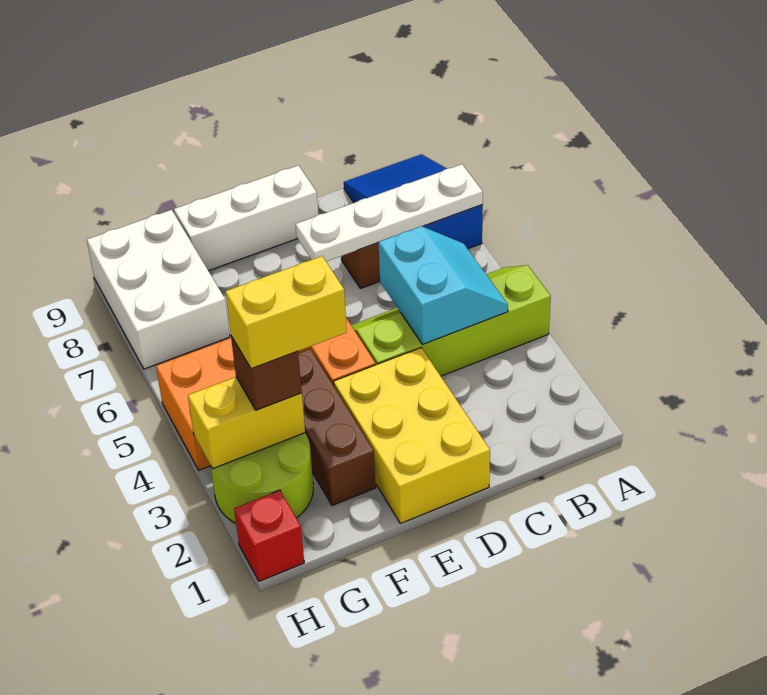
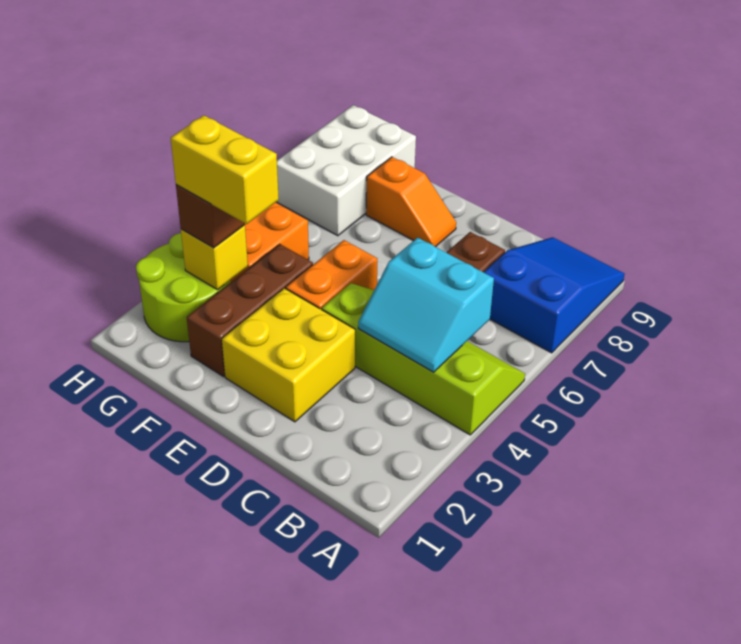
white 1x4 plate [296,164,483,261] -> none
cyan 2x2 slope [379,226,508,344] -> cyan 2x2 slope turned to [358,238,494,372]
yellow 2x3 brick [333,348,490,524] -> yellow 2x2 brick [222,288,355,422]
white 1x3 brick [174,165,318,271] -> none
none -> orange 1x2 slope [366,157,456,247]
yellow 1x2 brick [188,377,305,468] -> yellow 1x1 brick [181,225,248,290]
red 1x1 brick [234,490,304,581] -> none

